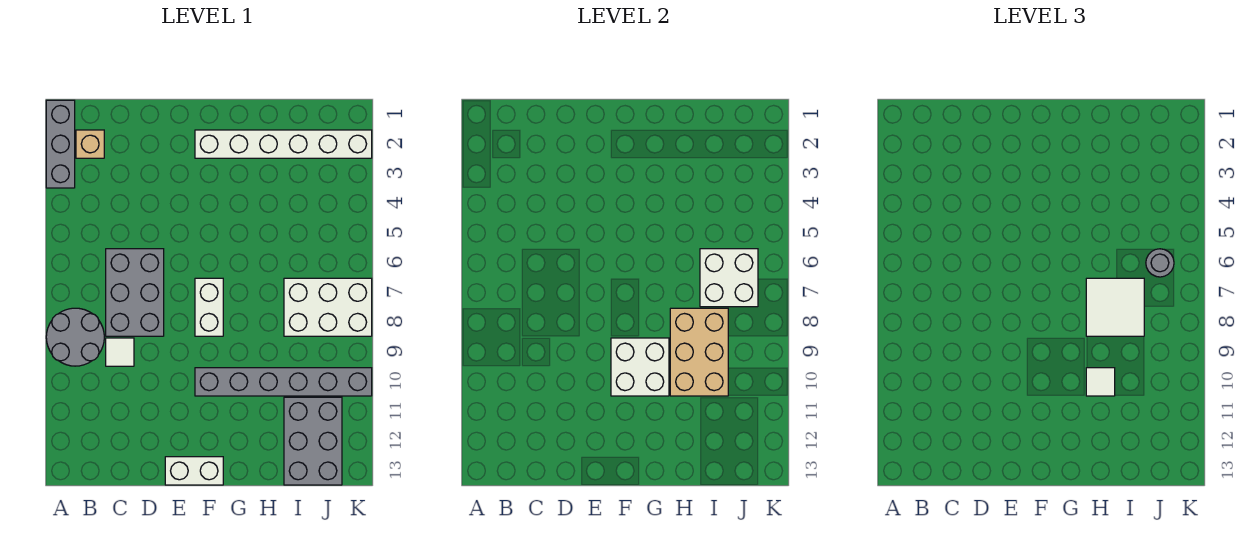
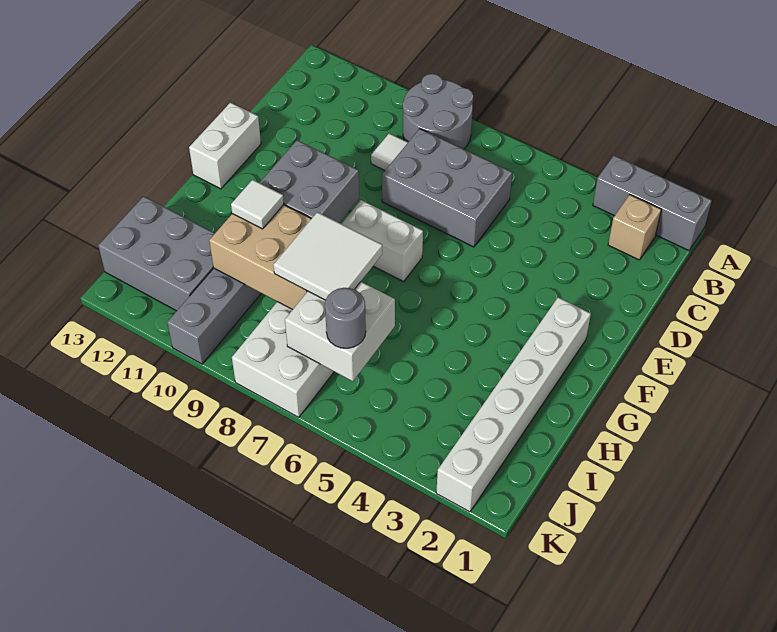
white 2x2 brick [611,338,669,396] -> grey 2x2 brick [260,140,359,223]

